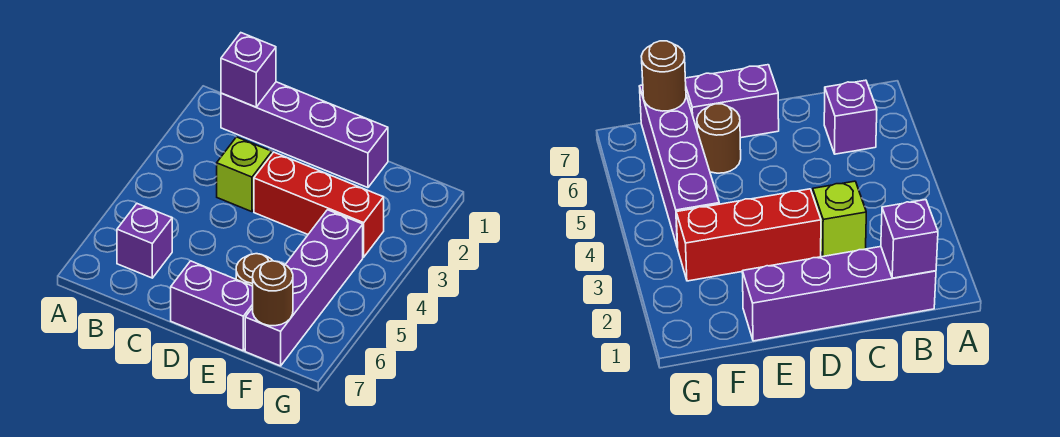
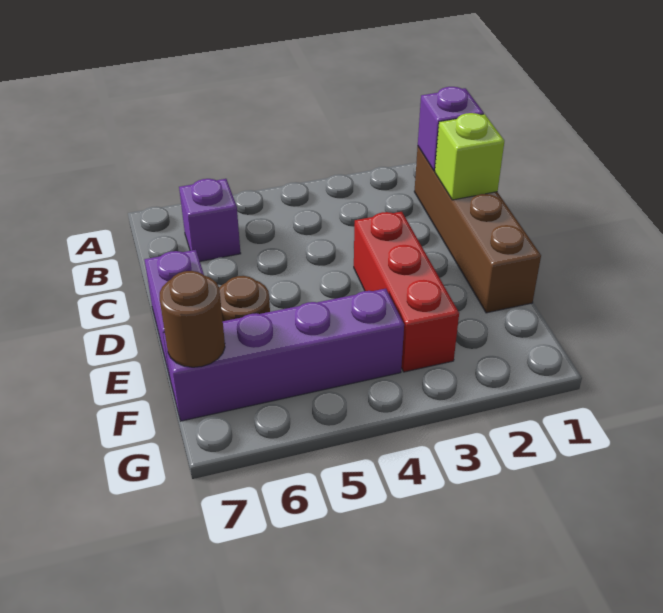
purple 1x4 brick [221,82,388,188] -> brown 1x4 brick [414,147,541,313]
lime 1x1 brick [217,137,272,212] -> lime 1x1 brick moved to [435,113,504,200]

